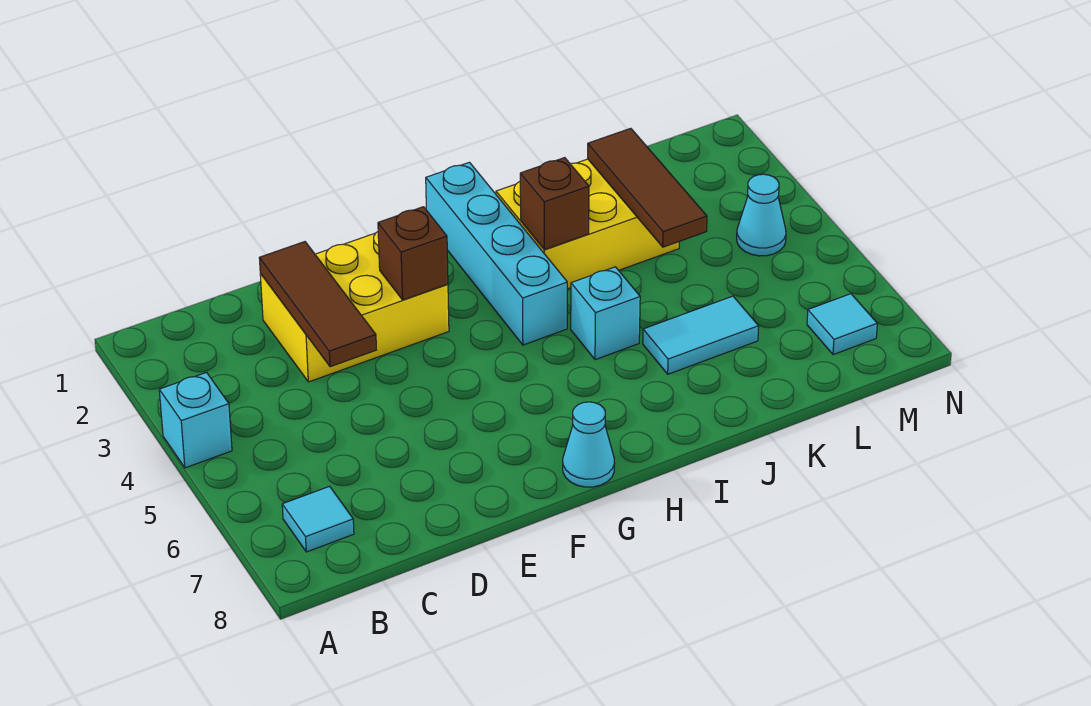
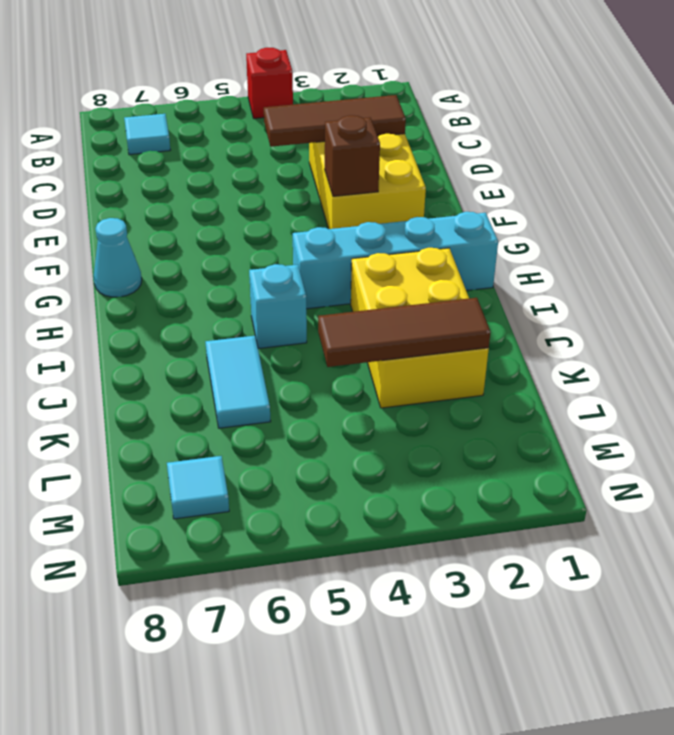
cyan 1x1 brick [159,372,232,468] -> red 1x1 brick [246,48,293,119]
brown 1x1 brick [520,158,589,250] -> none
cyan 1x1 cone [737,174,786,256] -> none

